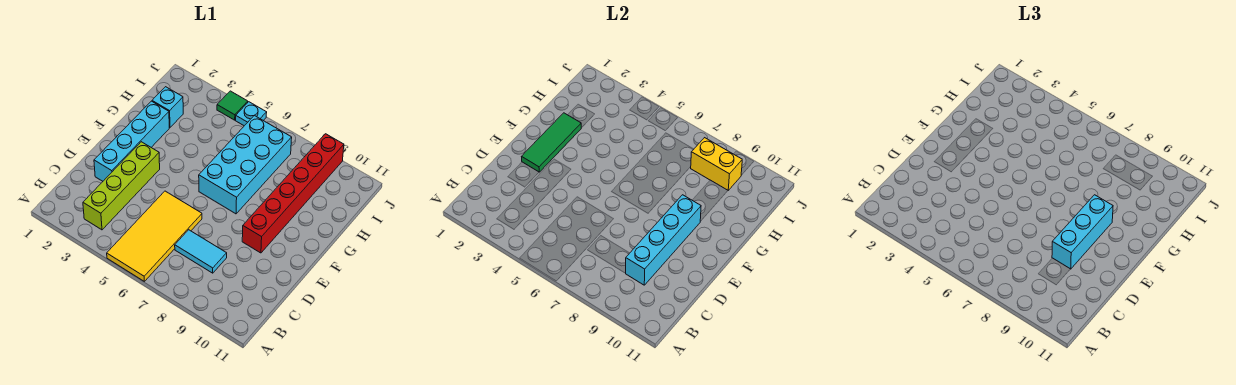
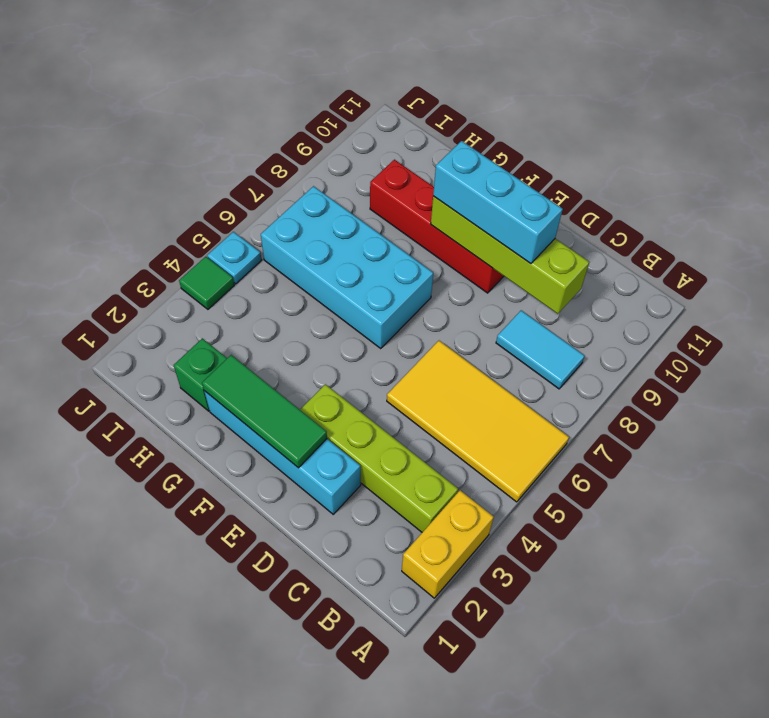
cyan 1x2 tile [175,230,227,273] -> cyan 1x2 tile turned to [496,310,585,389]
cyan 1x4 brick [626,195,701,285] -> lime 1x4 brick [431,196,589,314]
red 1x6 brick [242,134,344,253] -> red 1x4 brick [370,160,504,293]
cyan 1x1 brick [152,87,183,128] -> green 1x1 brick [174,338,227,411]
yellow 1x2 brick [691,138,742,190] -> yellow 1x2 brick moved to [402,490,494,598]

